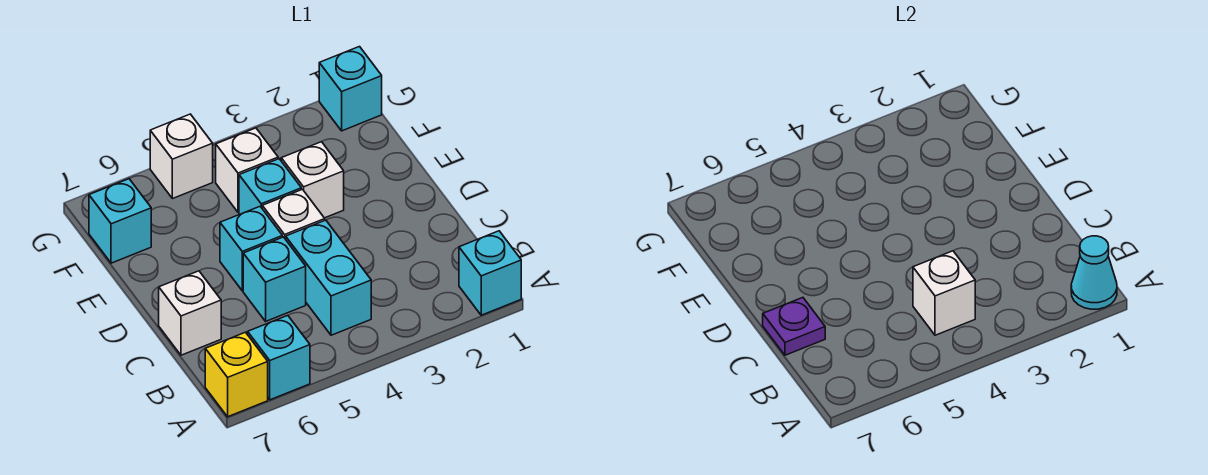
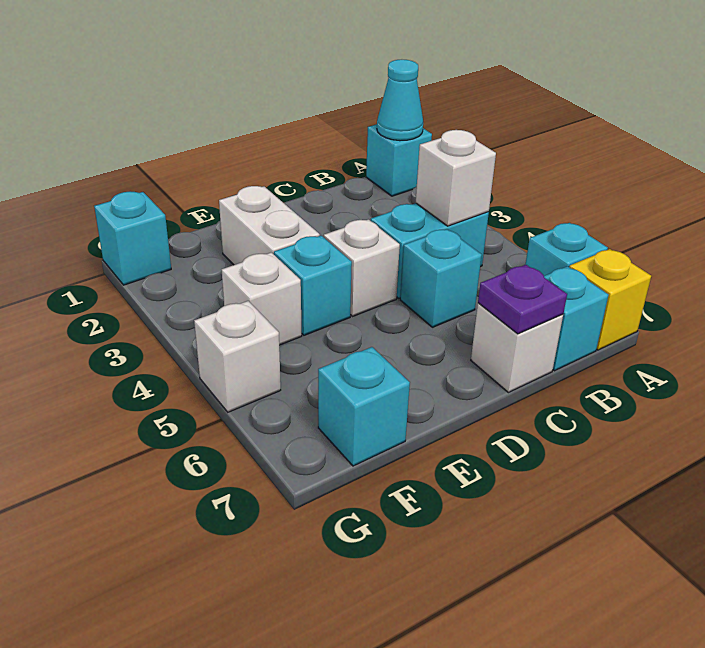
cyan 1x1 brick [220,207,282,291] -> cyan 1x1 brick moved to [544,266,608,371]
white 1x1 brick [281,142,344,218] -> white 1x2 brick [219,186,320,265]

